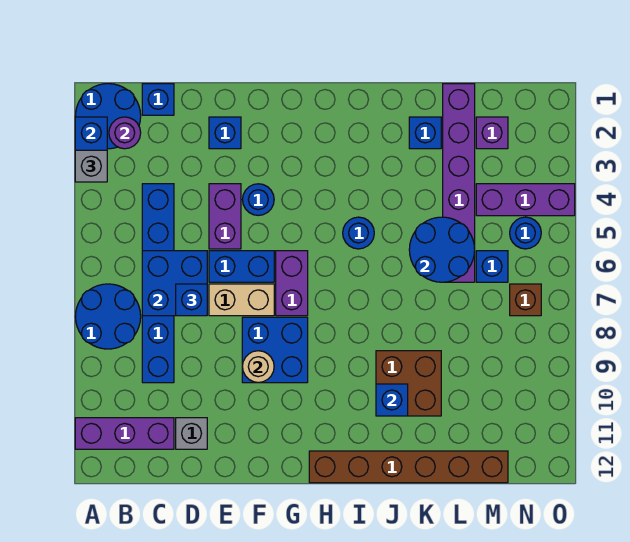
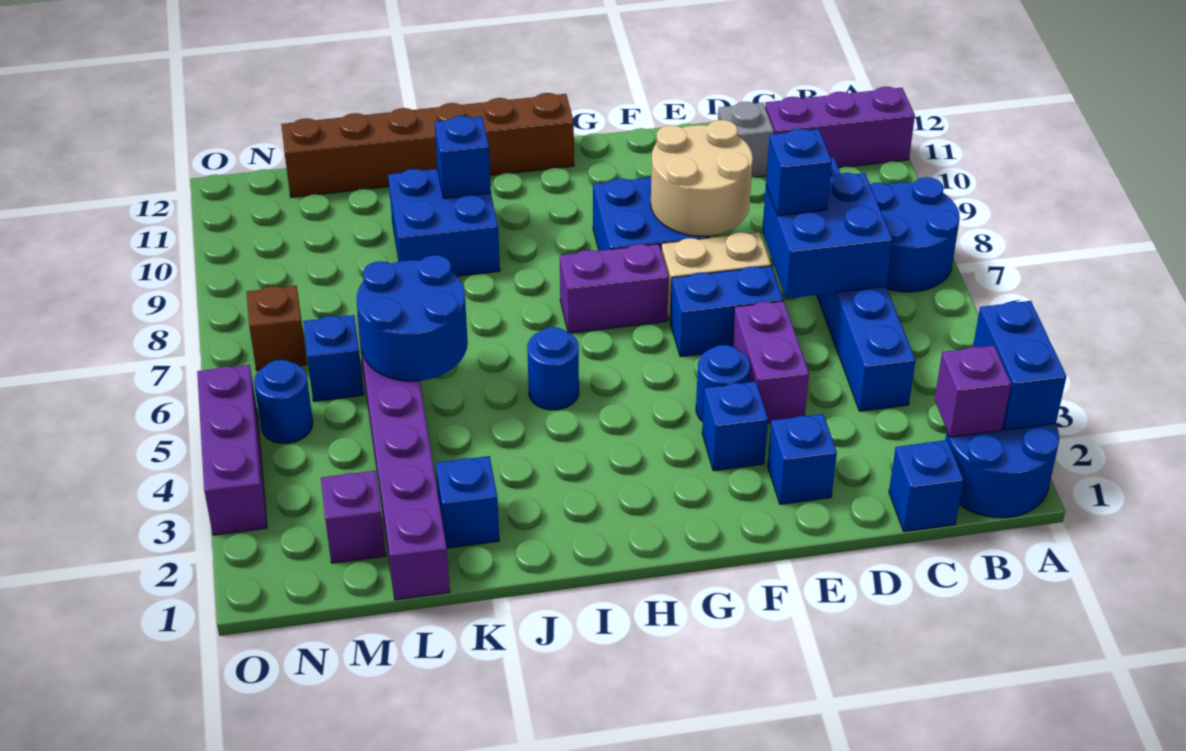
grey 1x1 brick [75,150,107,182] -> none
purple 1x1 round brick [109,117,141,149] -> purple 1x1 brick [935,346,1011,437]
none -> blue 1x1 brick [702,382,768,471]
tan 1x1 round brick [242,351,274,383] -> tan 2x2 round brick [651,120,753,236]
purple 1x2 brick [276,251,308,316] -> purple 1x2 brick turned to [560,244,669,333]
brown 2x2 brick [376,351,441,416] -> blue 2x2 brick [388,169,500,276]
purple 1x3 brick [476,184,575,216] -> purple 1x3 brick turned to [197,365,267,535]

